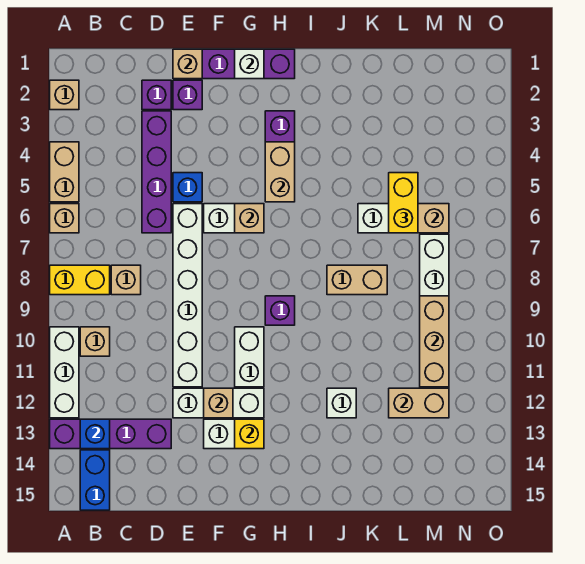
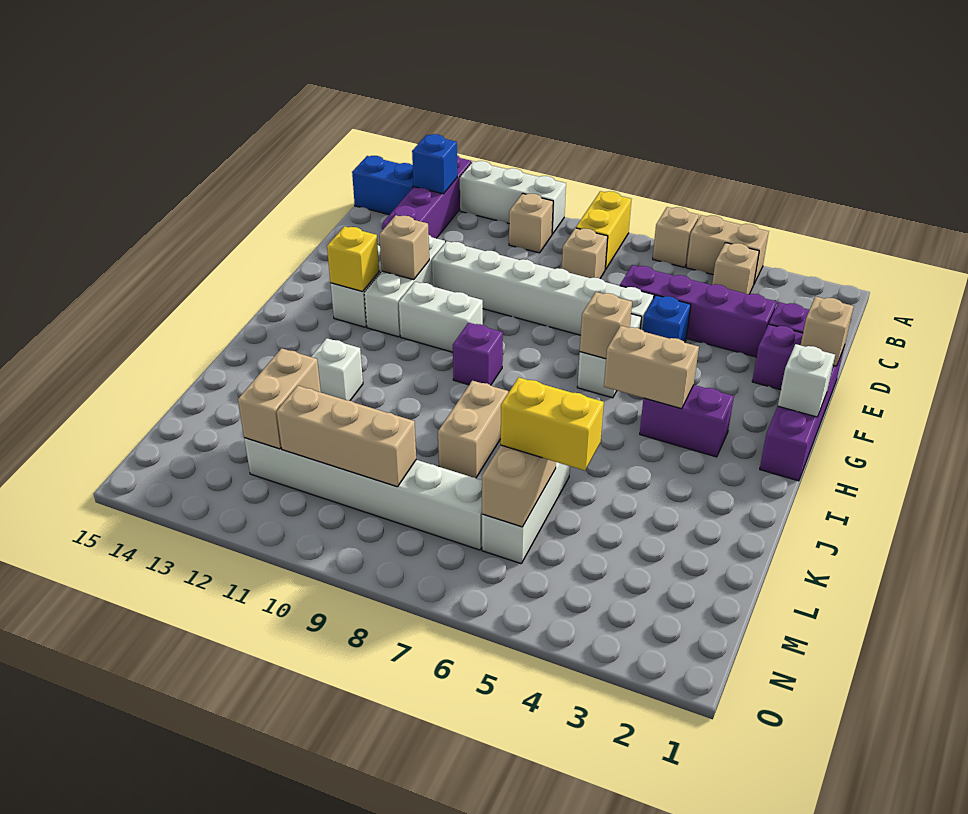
tan 1x1 brick [50,80,79,110] -> tan 1x1 brick moved to [712,243,759,294]

